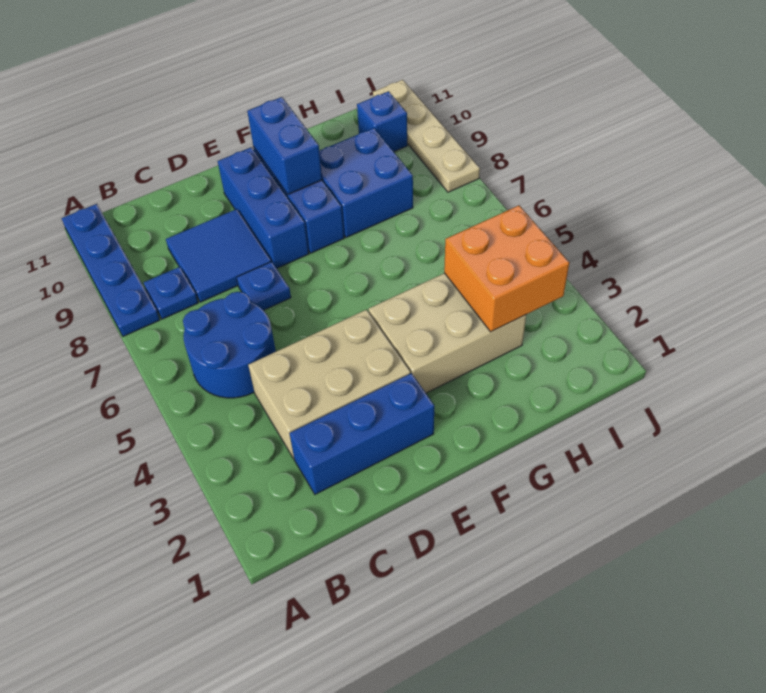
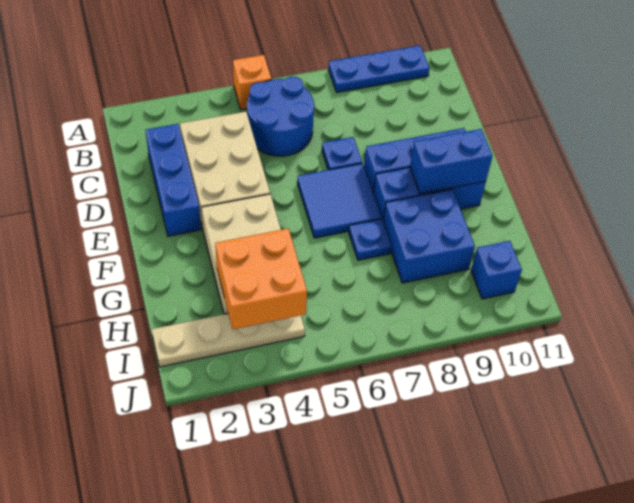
none -> orange 1x1 brick [233,55,272,110]
blue 1x4 plate [62,204,160,336] -> blue 1x3 plate [328,45,430,92]
blue 1x1 plate [144,267,198,319] -> blue 1x1 plate moved to [349,219,391,260]
blue 2x2 tile [166,209,271,302] -> blue 2x2 tile moved to [297,163,381,238]
tan 1x4 plate [373,80,480,192] -> tan 1x4 plate moved to [152,314,305,367]

